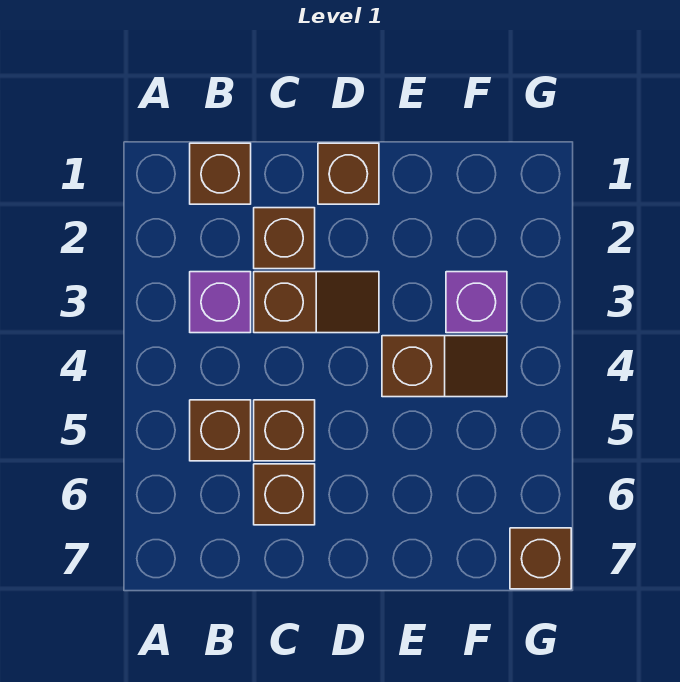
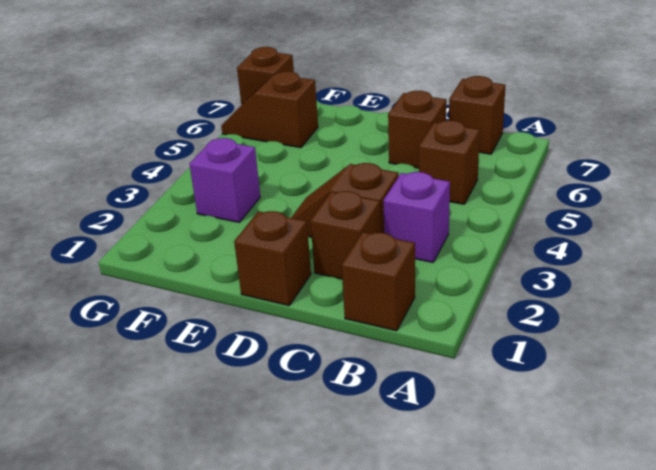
brown 1x1 brick [254,400,315,461] -> brown 1x1 brick moved to [449,76,505,154]
brown 1x2 slope [382,336,507,397] -> brown 1x2 slope moved to [221,72,318,148]

